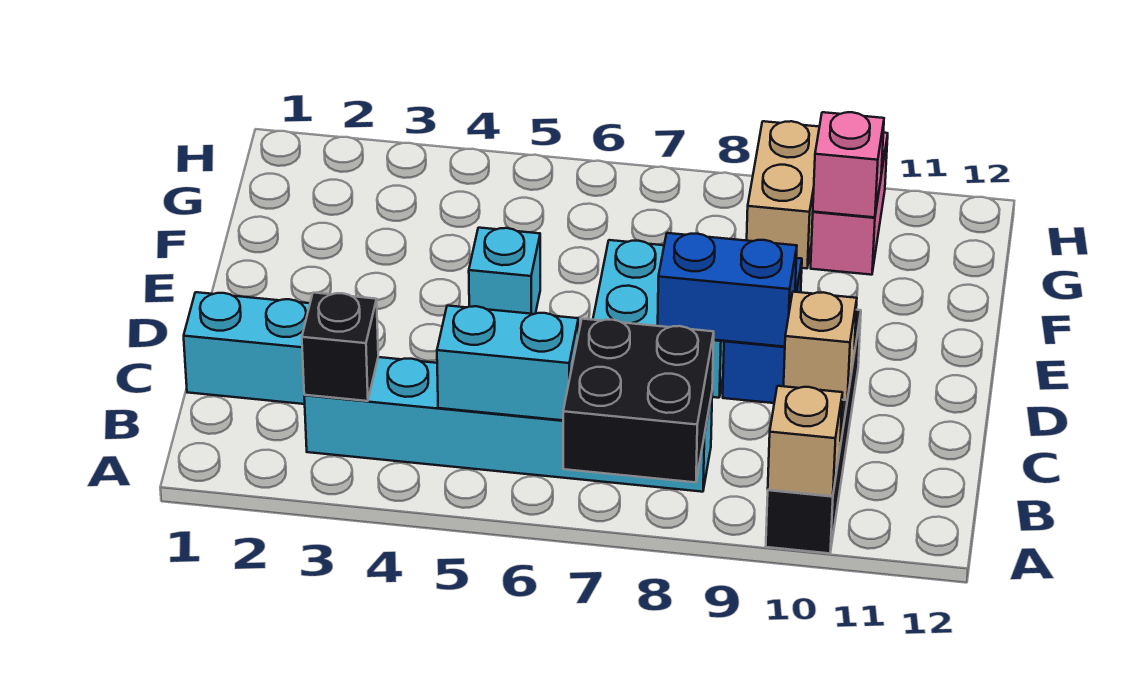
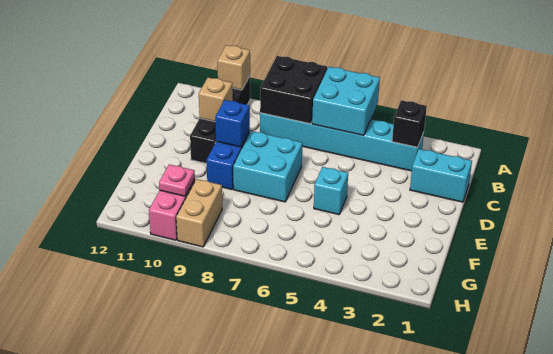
cyan 1x2 brick [437,306,578,420] -> cyan 2x2 brick [312,67,380,135]
blue 1x2 brick [658,233,797,347] -> blue 1x1 brick [215,100,250,147]
pink 1x1 brick [813,112,884,217] -> pink 1x1 plate [159,164,195,196]

